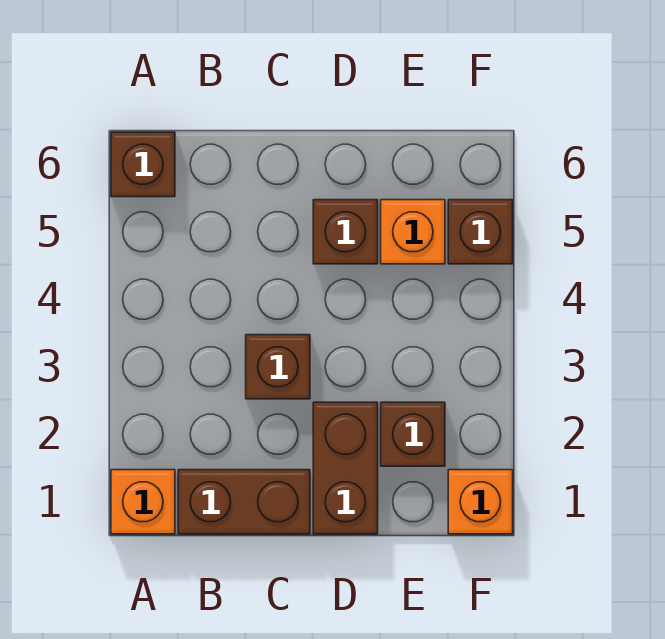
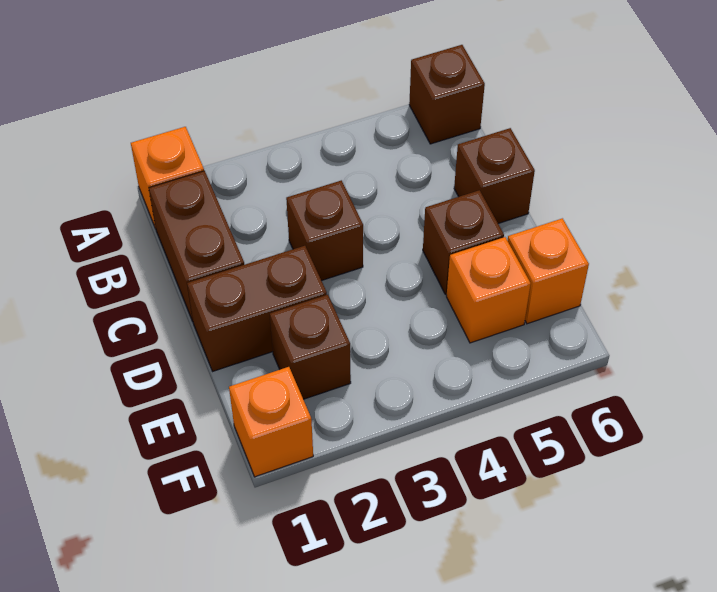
none -> orange 1x1 brick [507,218,589,324]
brown 1x1 brick [448,200,513,264] -> brown 1x1 brick moved to [454,128,535,223]

